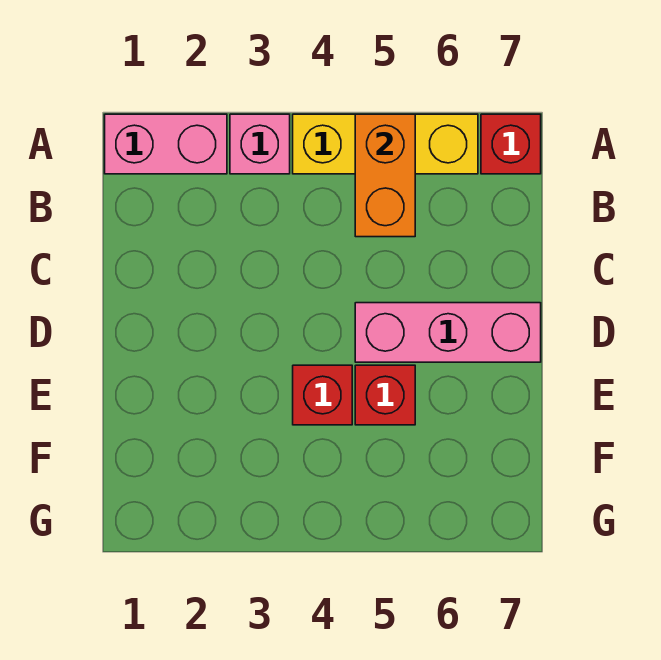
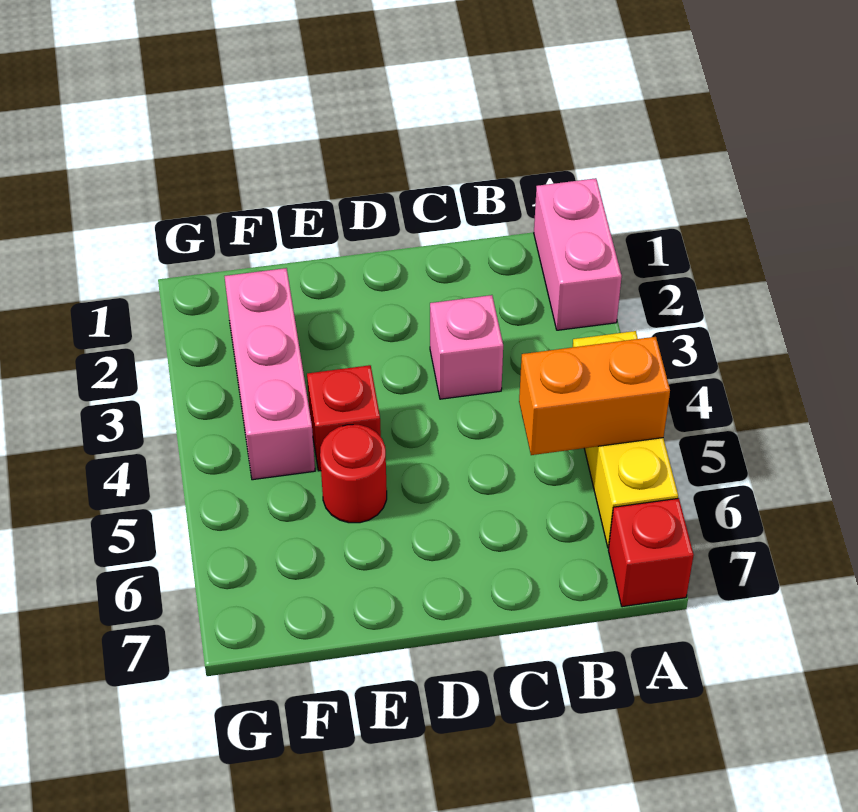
pink 1x1 brick [230,114,290,174] -> pink 1x1 brick moved to [430,295,503,399]
pink 1x3 brick [355,303,541,362] -> pink 1x3 brick moved to [225,268,315,480]
red 1x1 brick [355,365,415,425] -> red 1x1 round brick [320,425,387,523]

